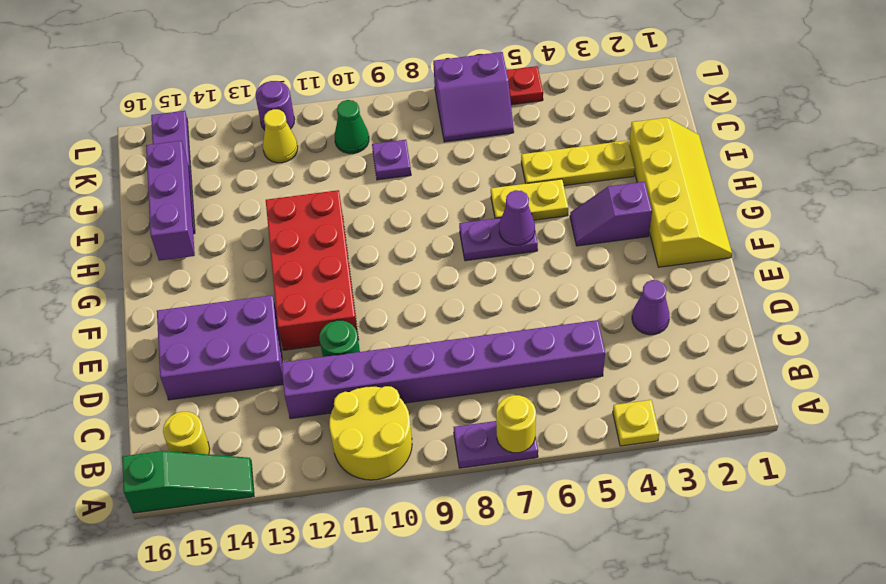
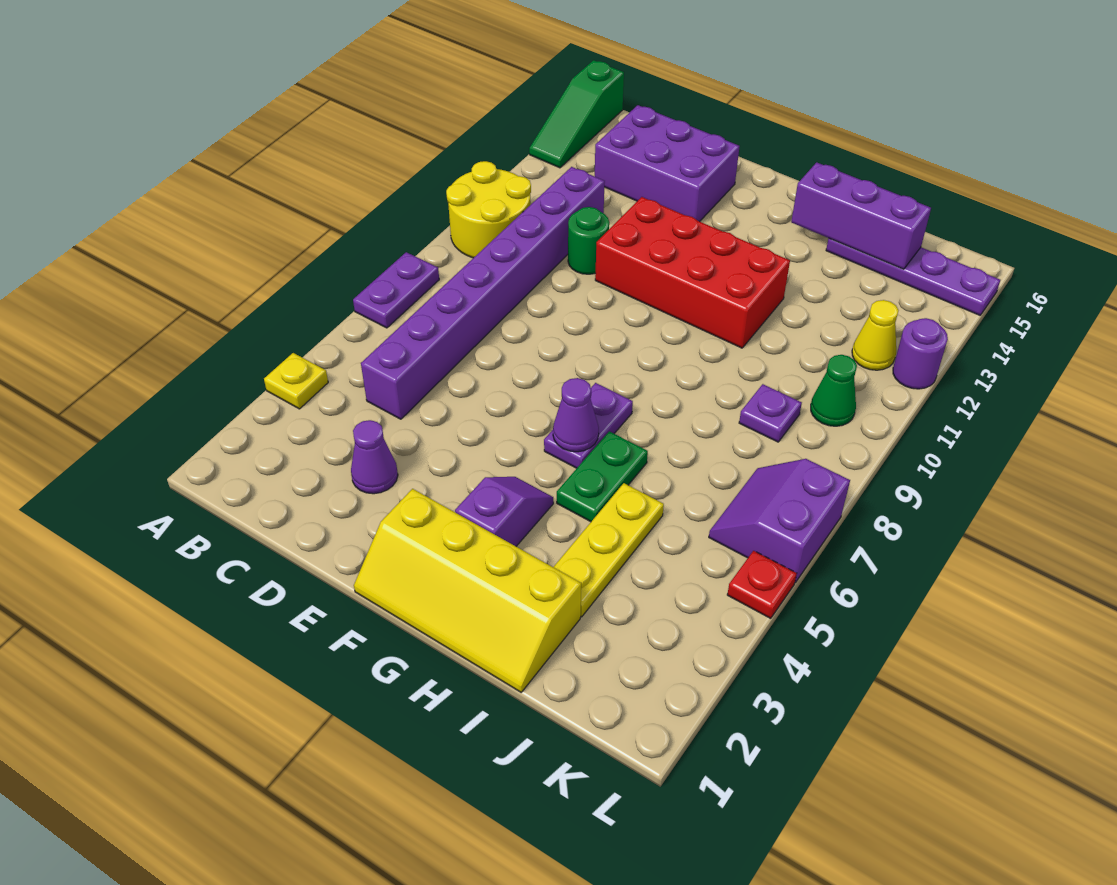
yellow 1x1 round brick [496,395,536,453] -> none
yellow 1x1 round brick [163,412,210,454] -> none
purple 2x3 brick [157,295,283,400] -> purple 2x3 brick turned to [595,105,740,222]
yellow 1x2 plate [491,179,568,220] -> green 1x2 plate [557,431,648,522]

